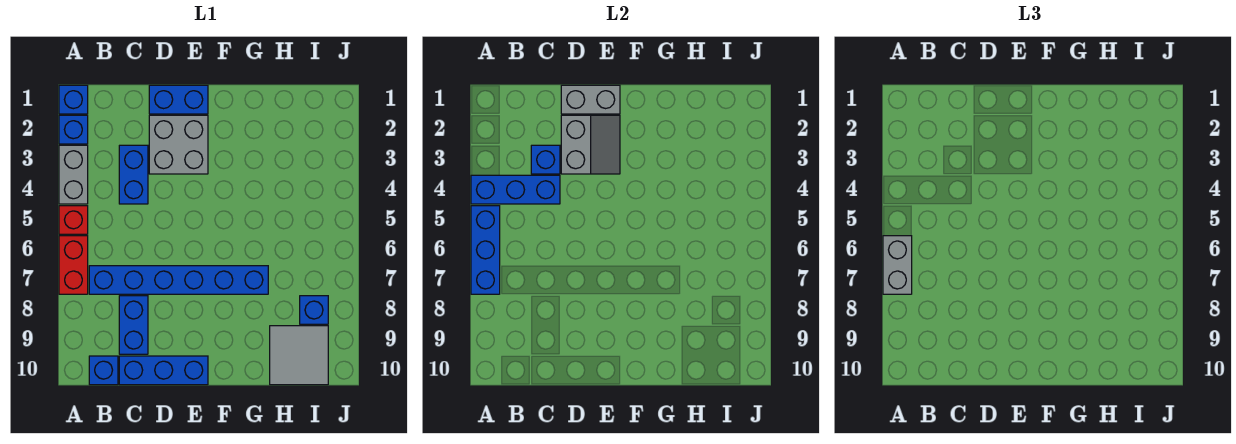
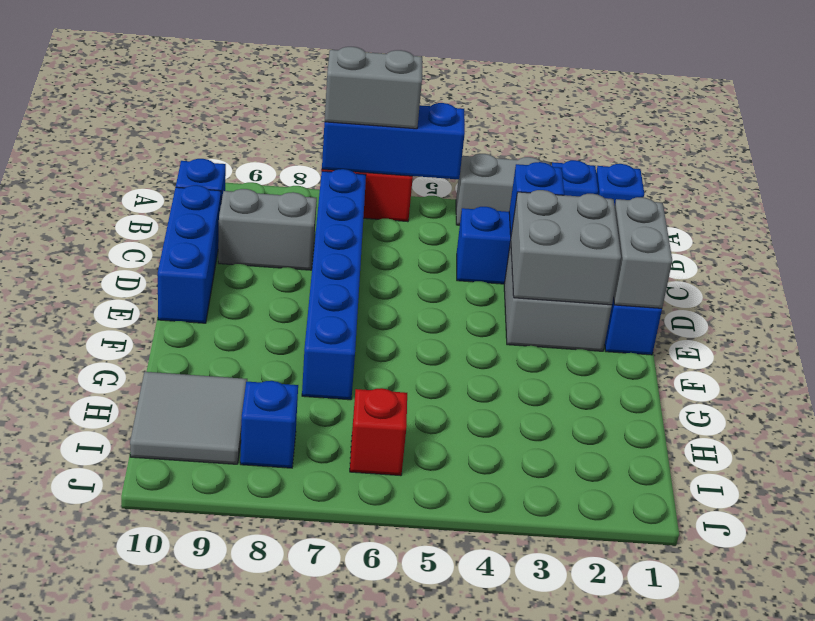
blue 1x3 brick [471,175,560,204] -> none
red 1x1 brick [59,206,88,234] -> red 1x1 brick moved to [350,388,407,476]
blue 1x2 brick [119,296,148,354] -> grey 1x2 brick [218,189,317,270]
grey 2x2 slope [561,115,620,174] -> grey 2x2 brick [511,190,621,305]

